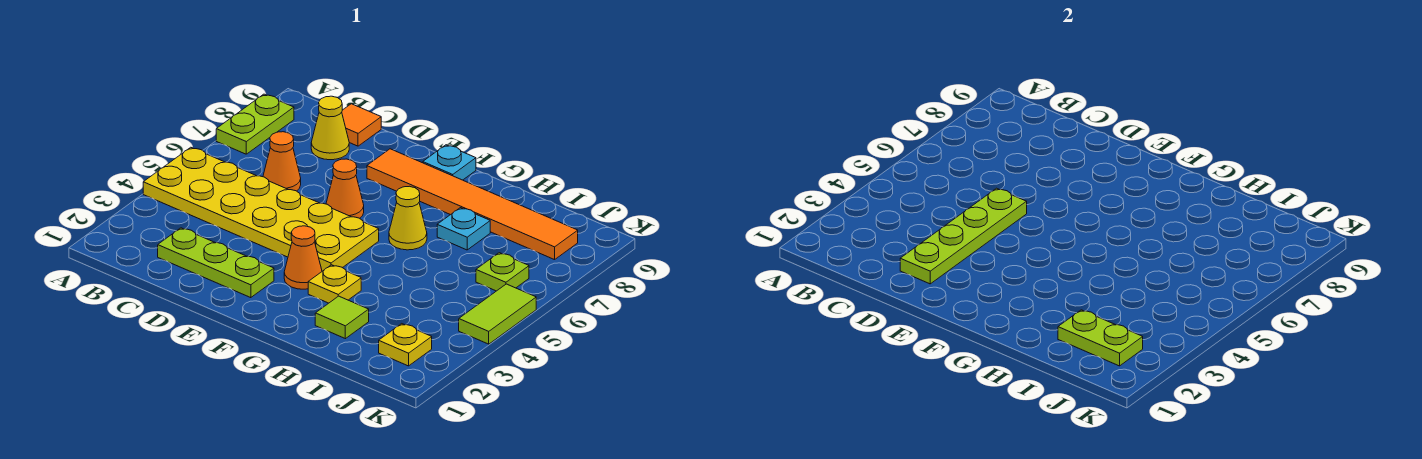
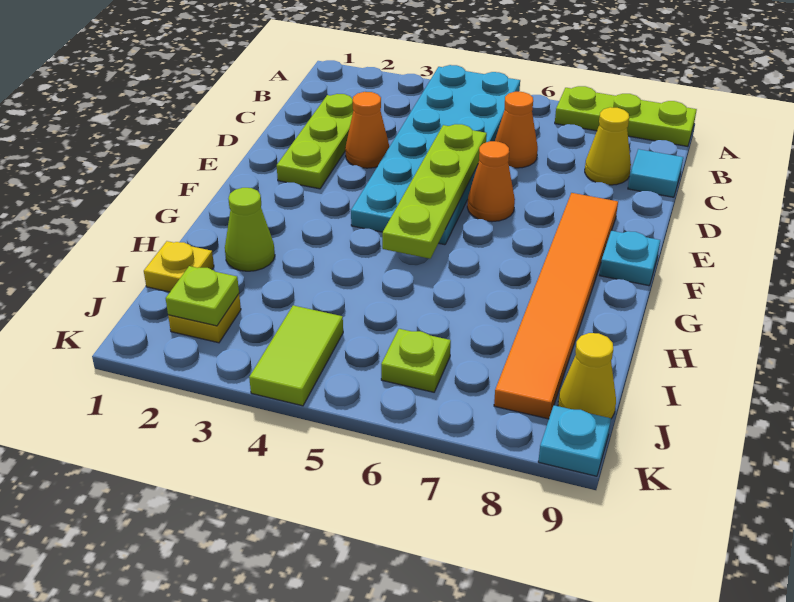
yellow 2x6 plate [143,147,379,271] -> cyan 2x6 plate [351,65,520,245]
lime 1x2 plate [216,94,294,154] -> lime 1x3 plate [555,86,697,146]
orange 1x1 tile [342,104,381,146] -> cyan 1x1 tile [628,149,683,197]
lime 1x4 plate [900,188,1027,284] -> lime 1x4 plate turned to [382,124,487,259]
orange 1x1 cone [284,226,322,289] -> orange 1x1 cone moved to [345,92,390,168]
yellow 1x1 plate [308,265,361,303] -> yellow 1x1 plate moved to [144,241,214,292]
yellow 1x1 cone [389,186,427,250] -> yellow 1x1 cone moved to [558,333,616,419]
lime 1x1 tile [315,296,369,339] -> lime 1x1 cone [225,188,275,271]
cyan 1x1 plate [437,208,490,250] -> cyan 1x1 plate moved to [538,405,611,476]
lime 1x2 plate [1058,310,1143,366] -> lime 1x1 plate [166,266,239,326]
lime 1x2 tile [459,284,536,344] -> lime 1x2 tile turned to [249,305,343,406]

